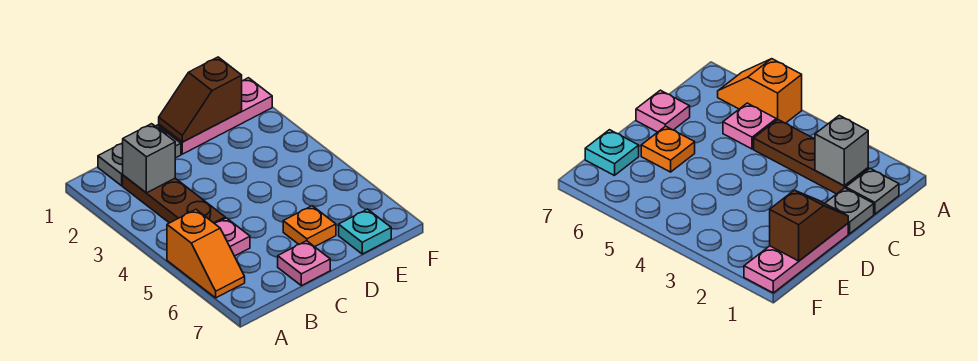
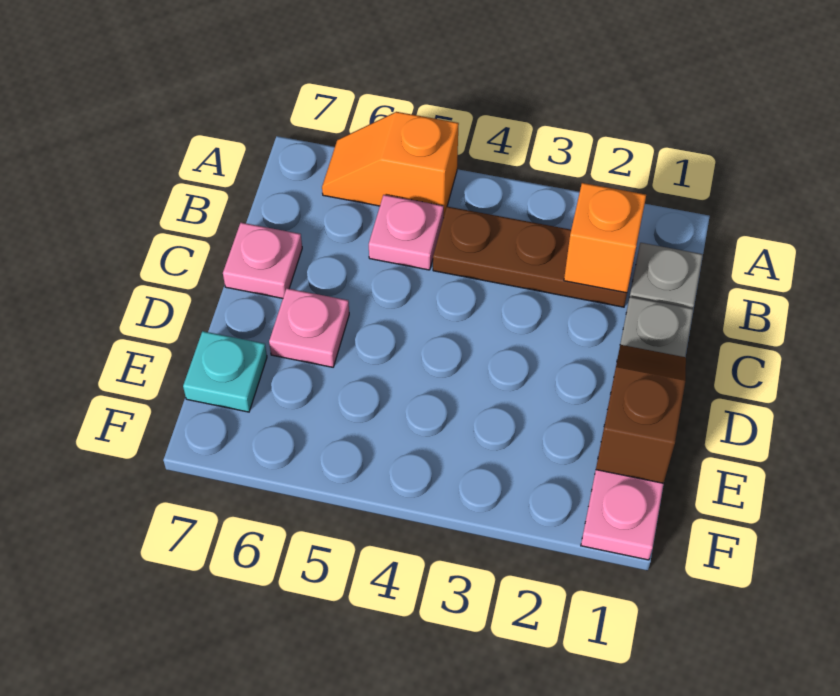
grey 1x1 brick [123,124,175,193] -> orange 1x1 brick [564,183,646,293]
orange 1x1 plate [283,206,336,247] -> pink 1x1 plate [269,288,349,367]

